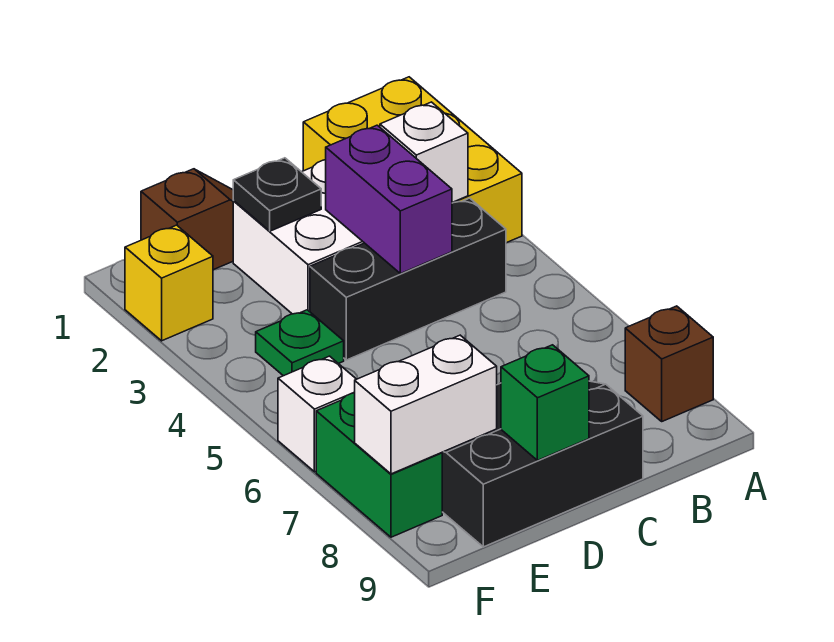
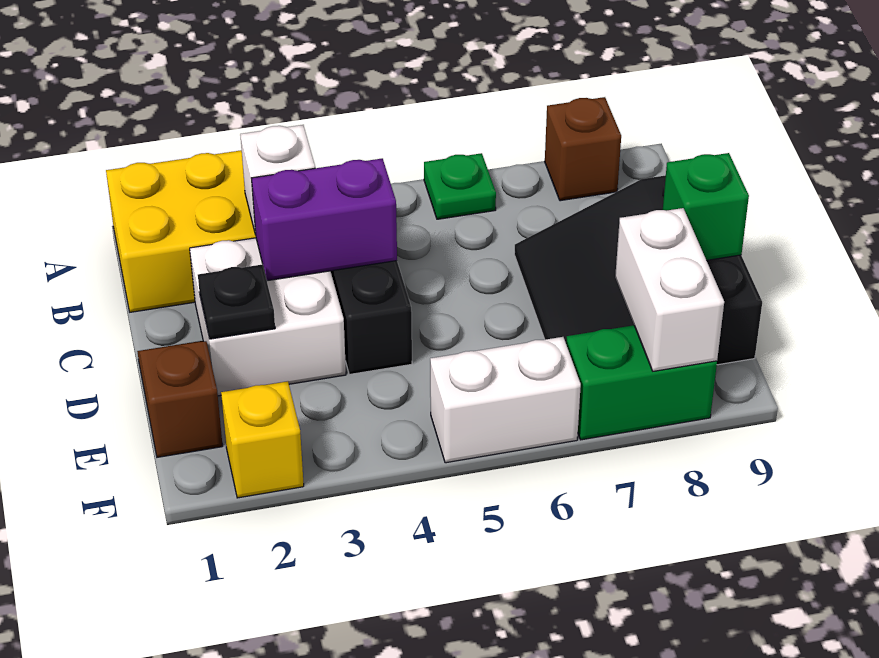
green 1x1 plate [256,310,344,376] -> green 1x1 plate moved to [424,153,496,219]
white 1x1 brick [278,356,356,472] -> white 1x2 brick [430,337,581,463]

